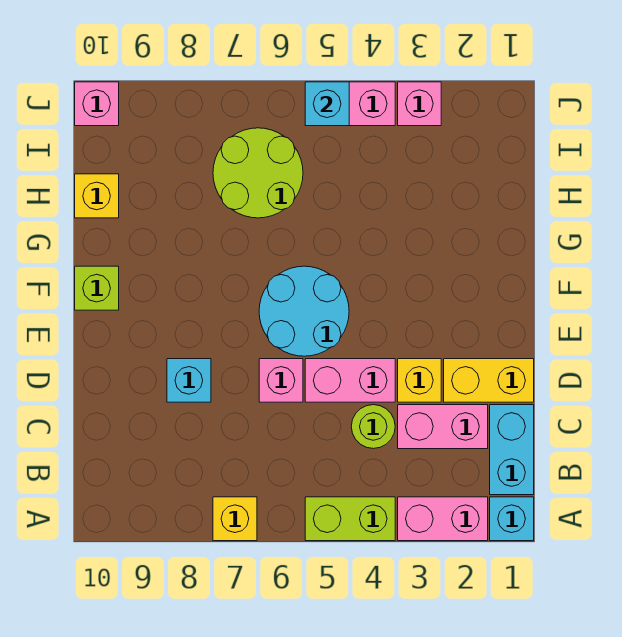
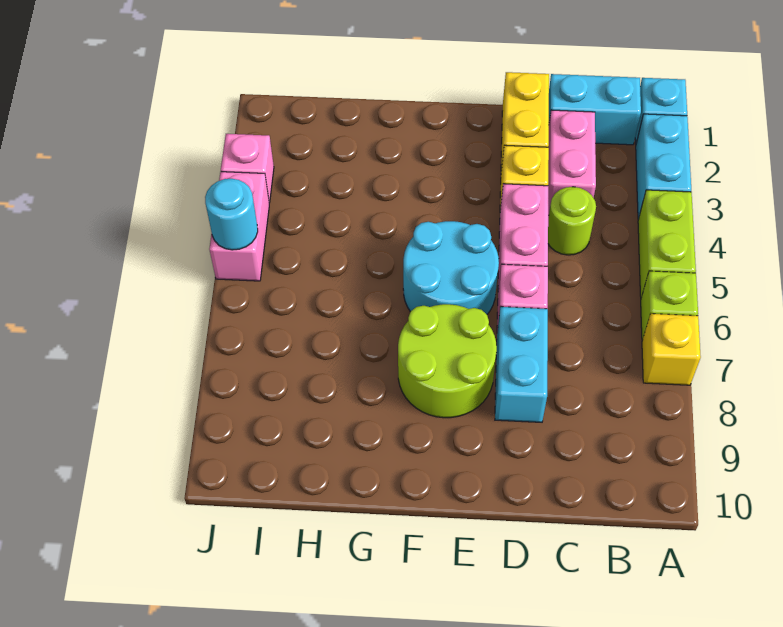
pink 1x2 brick [398,497,488,541] -> cyan 1x2 brick [636,114,691,219]
cyan 1x1 brick [167,359,211,402] -> cyan 1x2 brick [495,307,548,422]
lime 1x1 brick [75,266,119,310] -> lime 1x1 brick moved to [641,271,698,340]
lime 2x2 round brick [213,128,303,218] -> lime 2x2 round brick moved to [398,304,497,418]
yellow 1x1 brick [75,174,119,218] -> none
cyan 1x1 brick [305,82,349,126] -> cyan 1x1 round brick [205,179,258,250]
pink 1x1 brick [75,82,119,126] -> none

